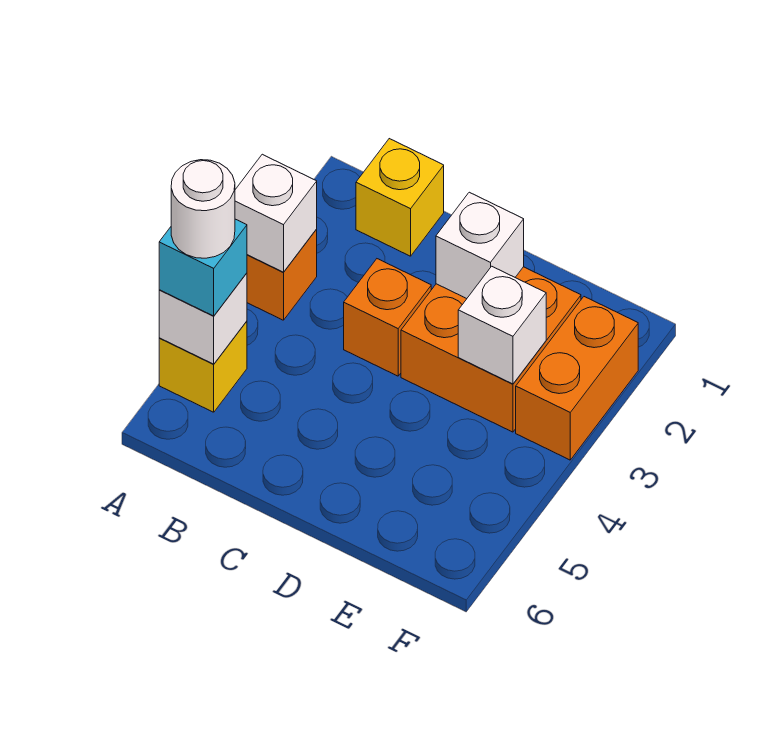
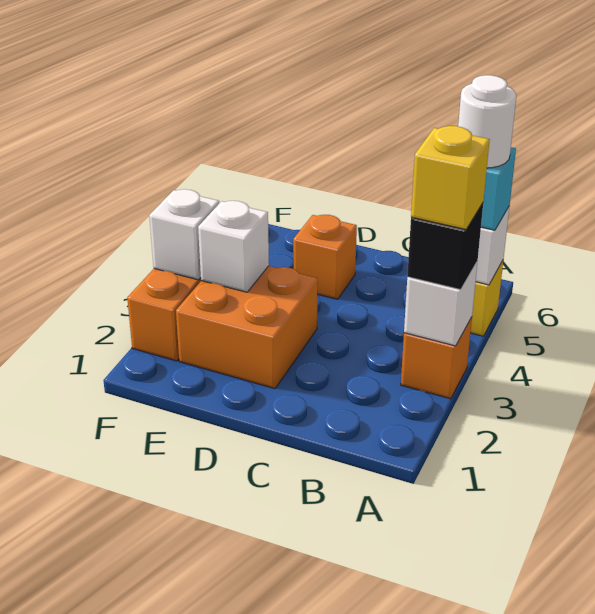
none -> black 1x1 brick [407,203,483,290]
yellow 1x1 brick [356,139,444,256] -> yellow 1x1 brick moved to [411,126,490,229]
orange 1x1 brick [344,259,431,376] -> orange 1x1 brick moved to [293,215,357,299]
white 1x1 brick [436,192,524,299] -> white 1x1 brick moved to [149,189,219,280]

